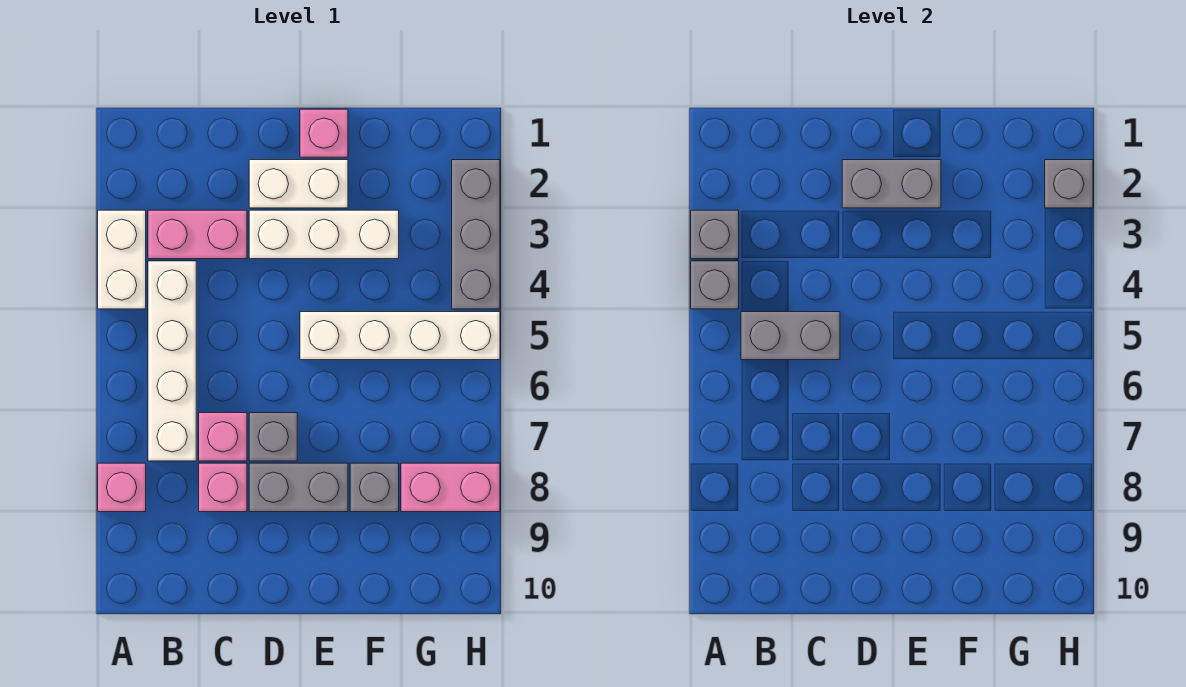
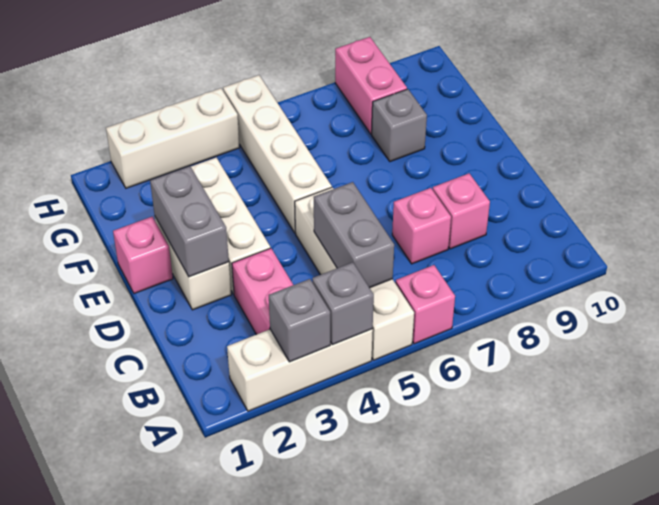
white 1x2 brick [98,210,146,309] -> white 1x3 brick [227,329,373,411]
pink 1x1 brick [98,463,146,512] -> pink 1x1 brick moved to [395,265,455,344]
white 1x4 brick [148,261,196,461] -> white 1x4 brick turned to [295,187,414,360]
grey 1x1 brick [249,413,297,461] -> none
grey 1x2 brick [249,463,348,512] -> none
grey 1x3 brick [452,160,500,309] -> white 1x3 brick [106,88,240,188]
grey 1x1 brick [1045,160,1093,208] -> none

